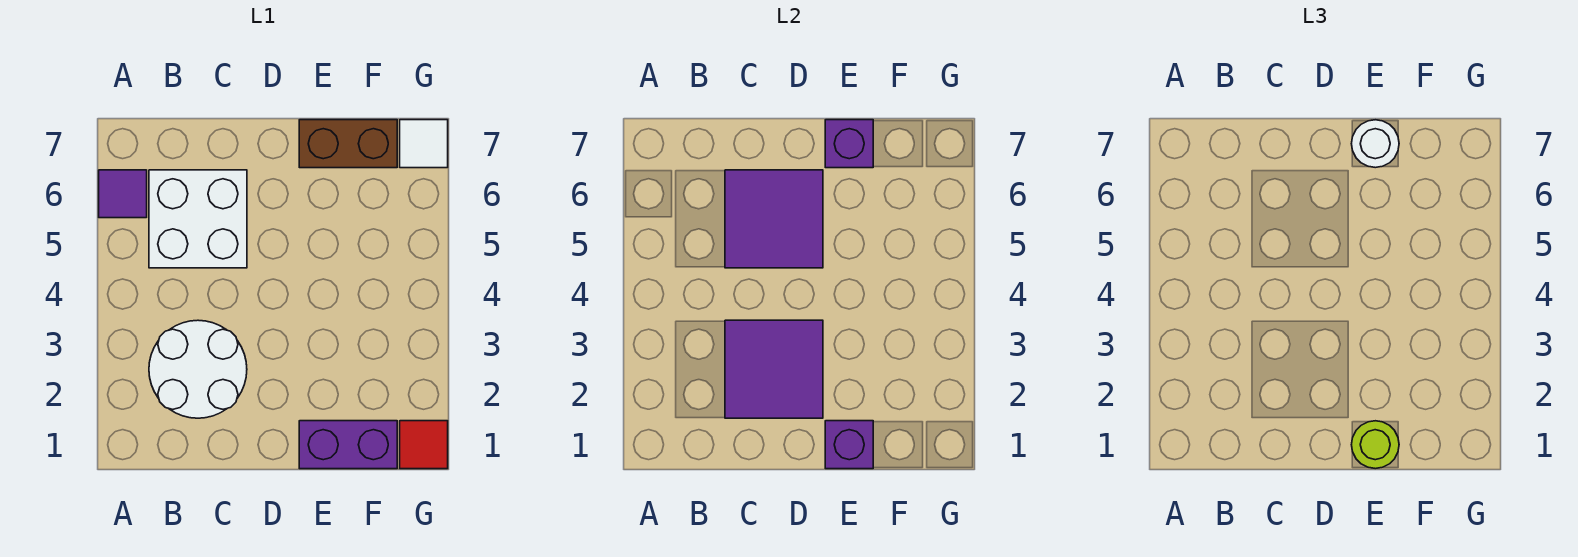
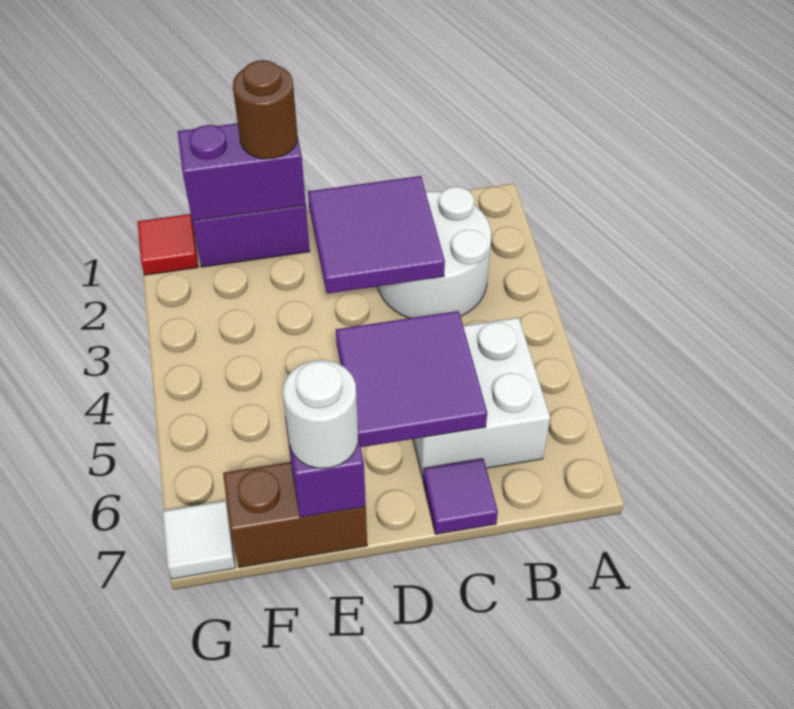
purple 1x1 tile [99,170,147,218] -> purple 1x1 tile moved to [423,459,498,534]
purple 1x1 brick [825,421,873,469] -> purple 1x2 brick [178,123,306,221]
lime 1x1 round brick [1351,421,1399,469] -> brown 1x1 round brick [233,60,298,159]

